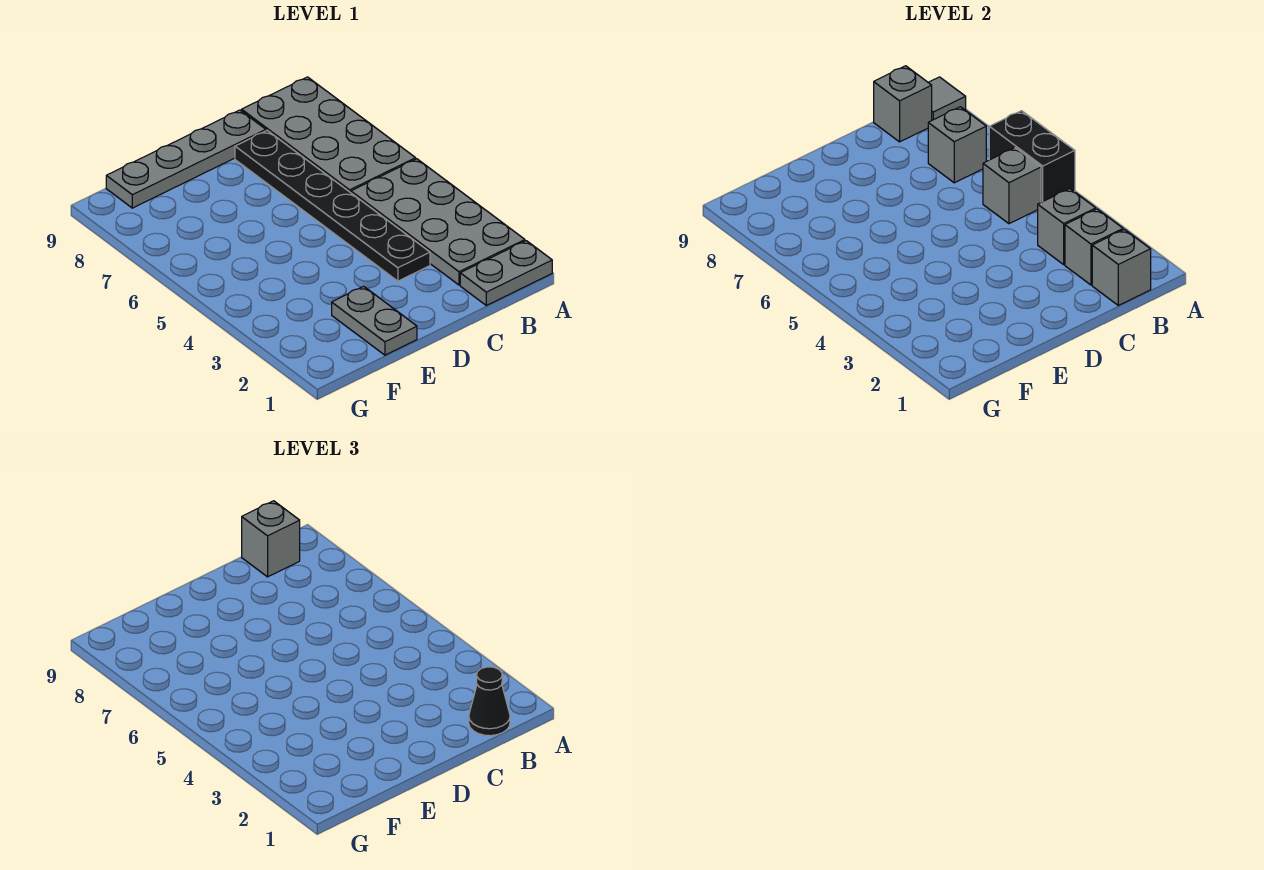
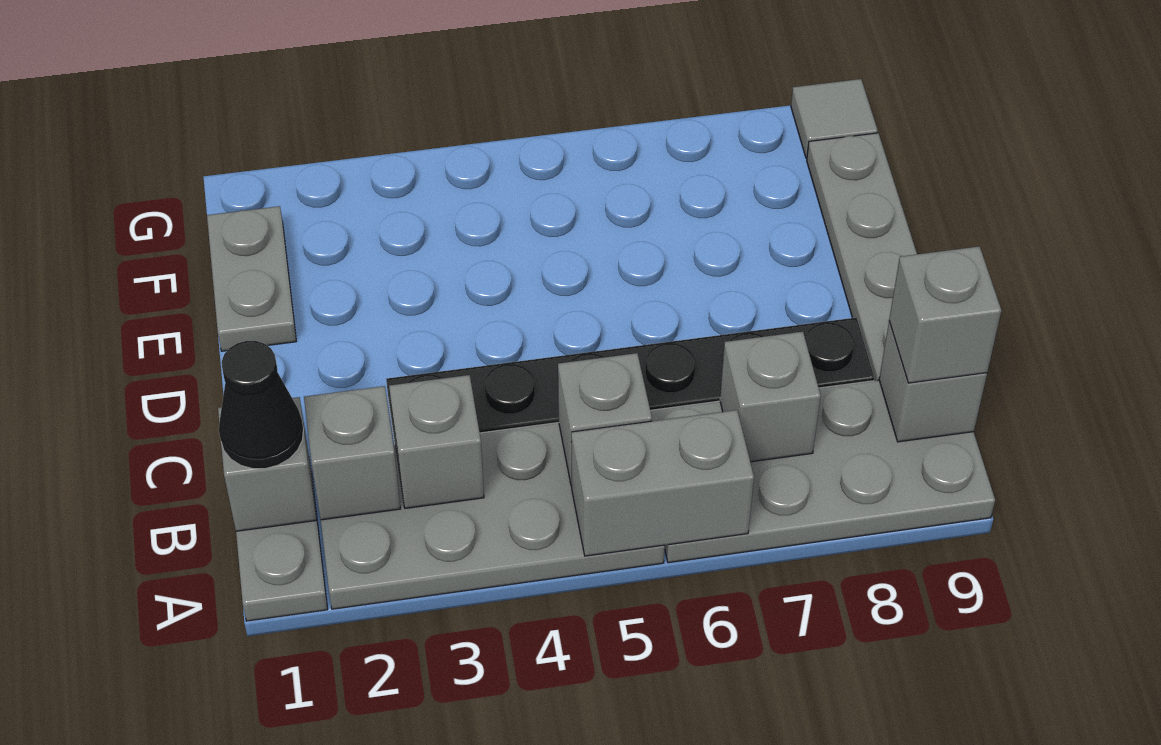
black 1x2 brick [989,111,1075,202] -> grey 1x2 brick [571,410,754,556]
grey 1x1 tile [928,77,966,120] -> grey 1x1 tile moved to [791,79,878,158]
grey 1x2 plate [332,286,417,355] -> grey 1x2 plate turned to [207,206,296,351]

